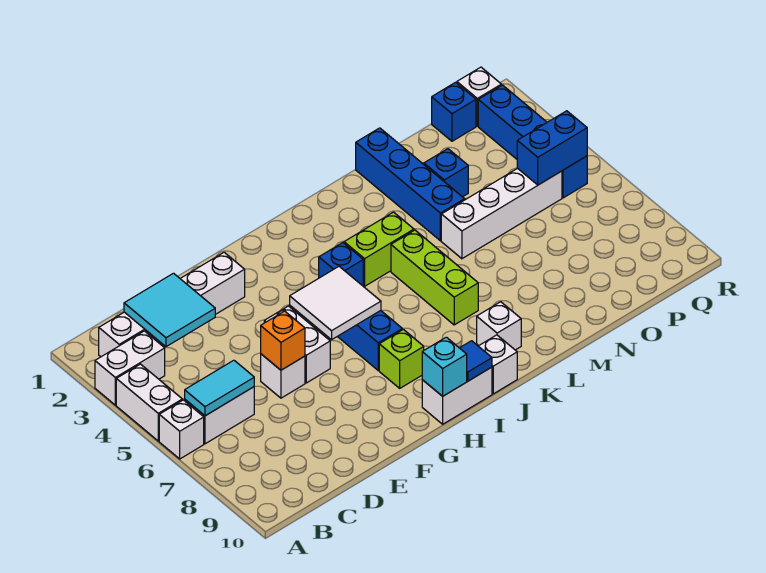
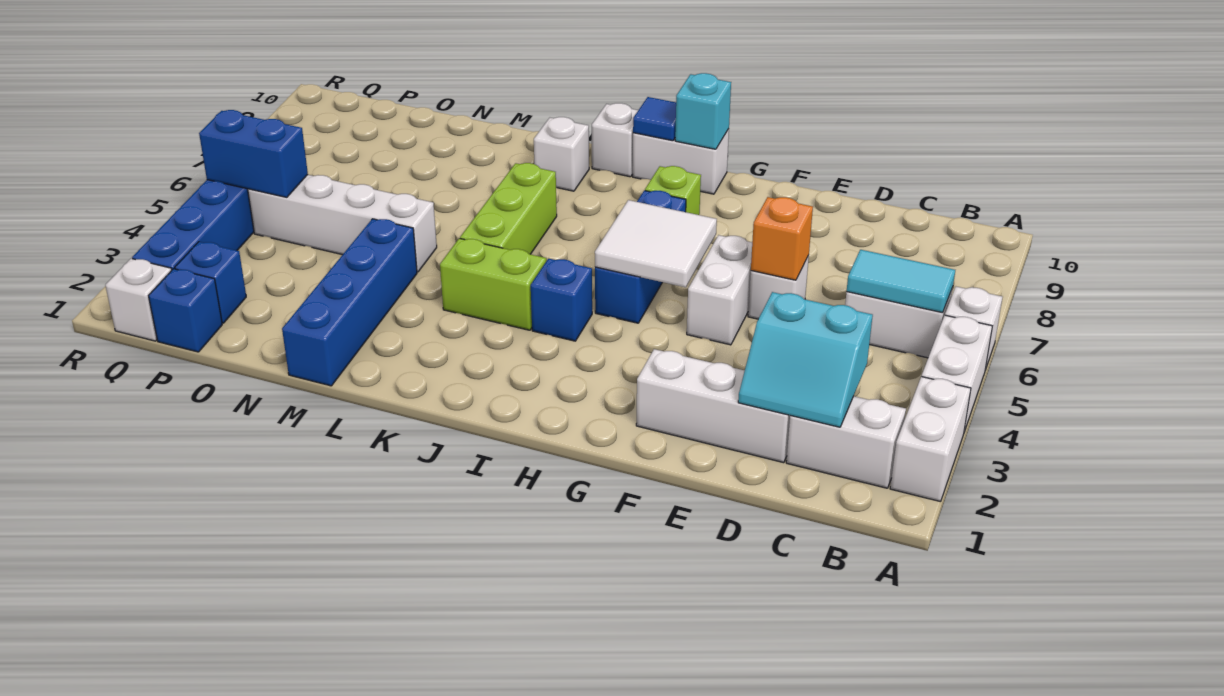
white 1x2 brick [95,331,165,405] -> white 1x2 brick turned to [890,377,971,502]
cyan 2x2 tile [124,273,215,347] -> cyan 2x2 slope [738,292,873,427]
blue 1x1 brick [424,149,468,197] -> blue 1x1 brick moved to [175,242,246,323]

